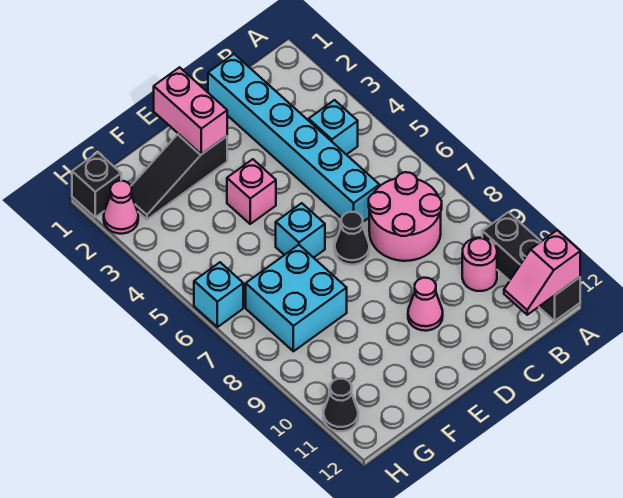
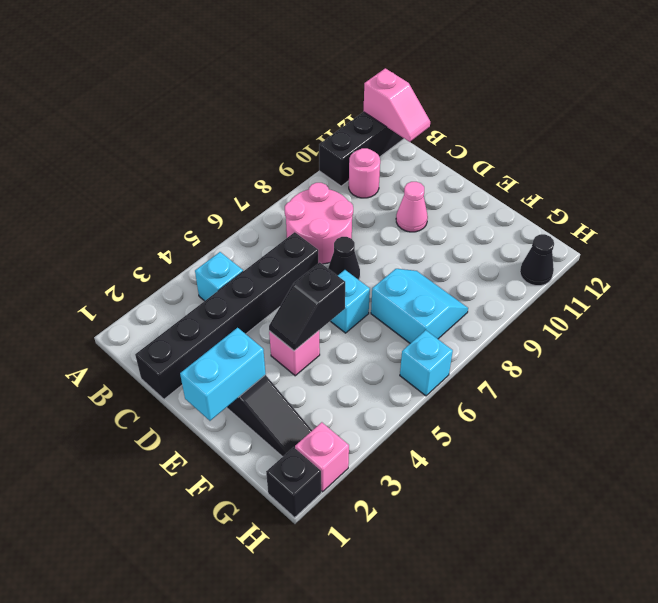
cyan 1x6 brick [208,54,379,222] -> black 1x6 brick [135,232,318,399]
pink 1x2 brick [154,67,227,154] -> cyan 1x2 brick [180,328,266,421]
none -> black 1x2 slope [269,262,345,351]
cyan 2x2 brick [246,245,347,351] -> cyan 2x2 slope [371,269,468,343]
pink 1x1 cone [104,181,138,234] -> pink 1x1 brick [295,422,349,492]

